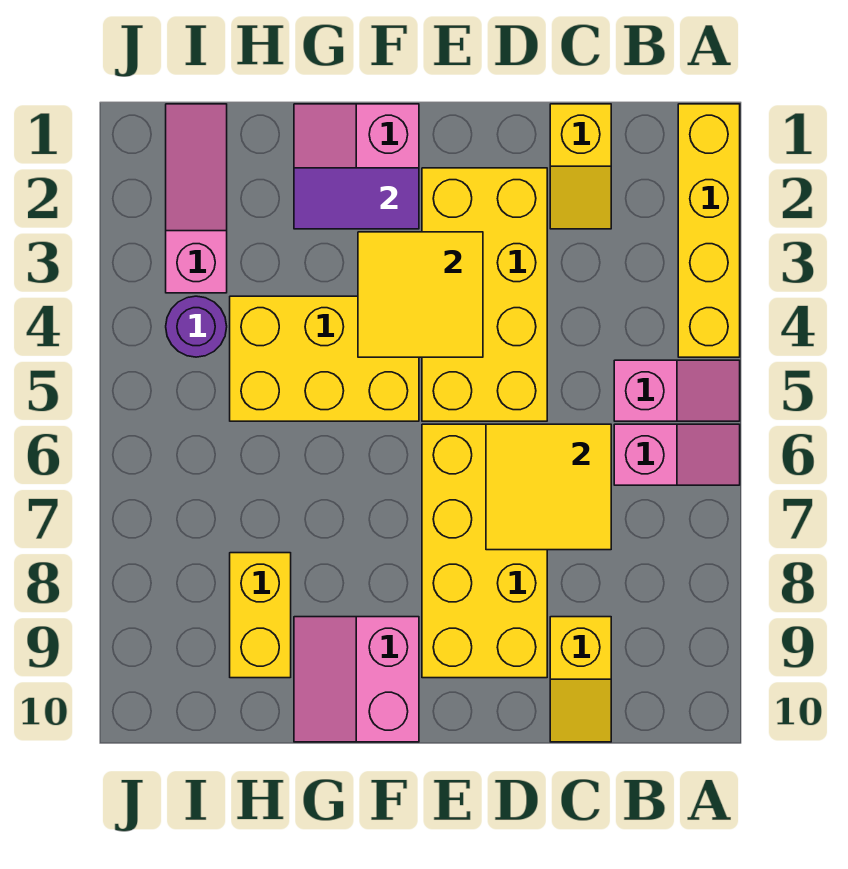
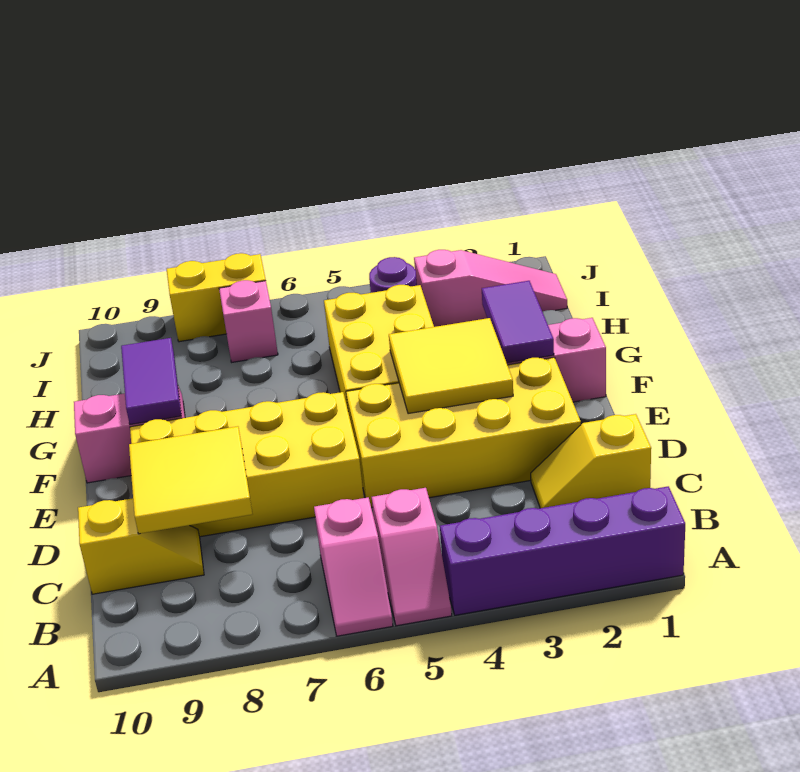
yellow 1x4 brick [678,104,740,357] -> purple 1x4 brick [440,486,685,615]
yellow 2x2 tile [486,424,611,550] -> yellow 2x2 tile moved to [129,426,252,534]
yellow 1x2 slope [550,617,611,742] -> yellow 1x2 slope turned to [78,498,204,594]
none -> purple 1x2 tile [121,338,181,425]
yellow 1x2 brick [230,553,291,678] -> yellow 1x2 brick moved to [167,253,266,342]
none -> pink 1x1 brick [219,280,278,362]

